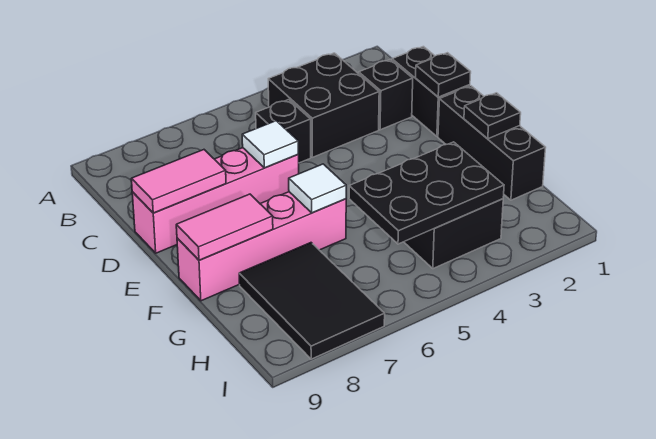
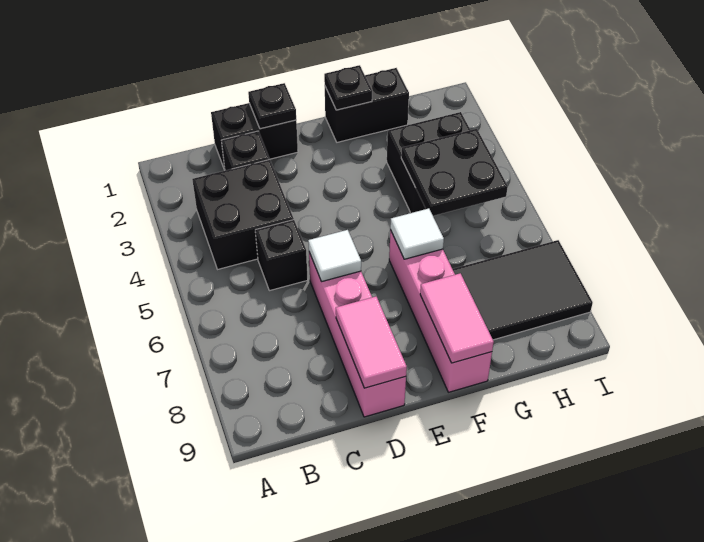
black 1x3 brick [438,86,546,200] -> black 1x2 brick [325,68,409,142]
black 2x3 plate [349,142,504,244] -> black 2x2 plate [401,129,508,216]

